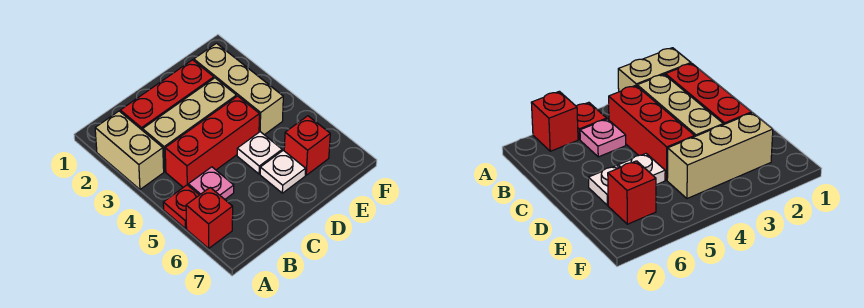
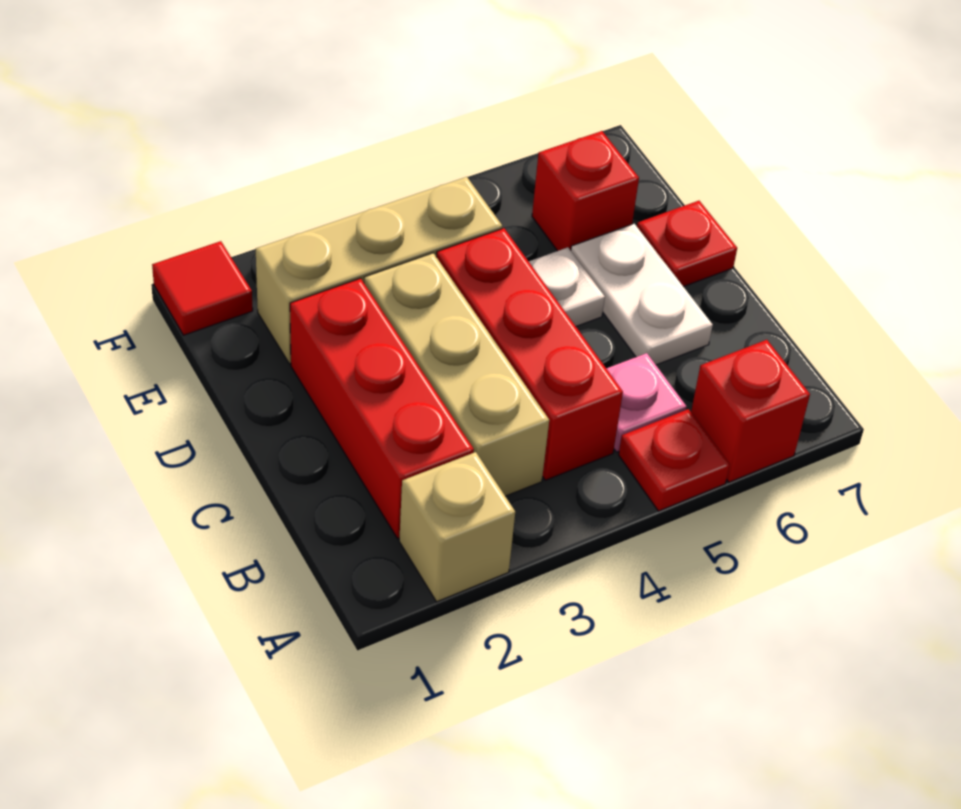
tan 1x2 brick [95,111,164,189] -> tan 1x1 brick [399,452,515,602]
white 1x1 plate [260,150,306,193] -> white 1x2 plate [571,224,713,365]
none -> red 1x1 plate [637,201,737,287]
none -> red 1x1 tile [152,241,253,335]

